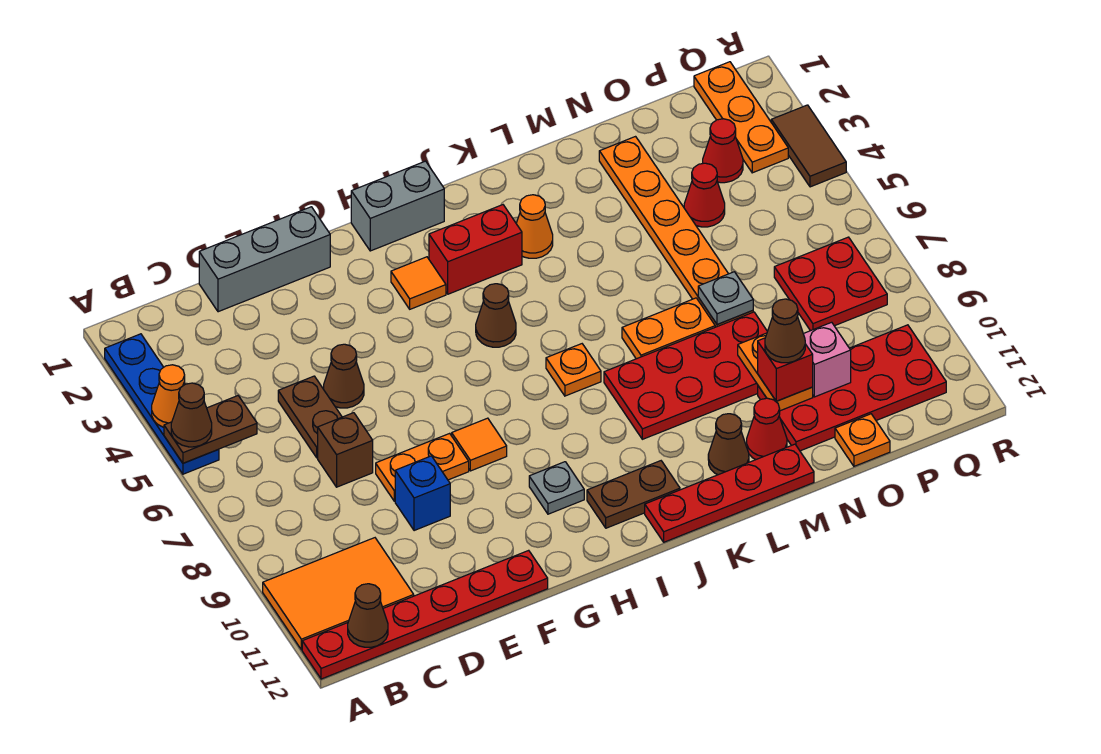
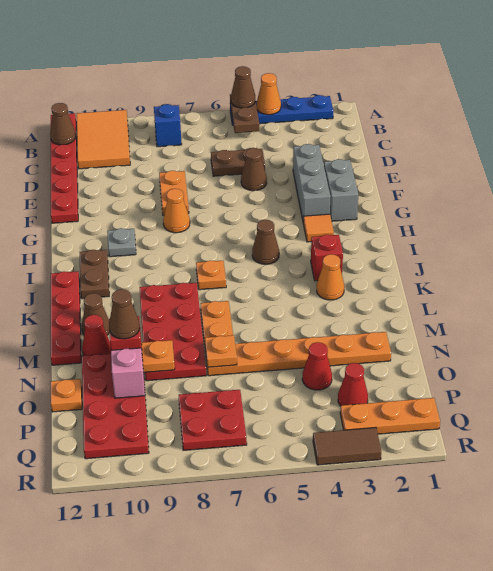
grey 1x3 brick [199,207,330,312] -> grey 1x3 brick moved to [293,144,331,220]
brown 1x1 brick [318,413,373,487] -> none
blue 1x1 brick [395,456,450,531] -> blue 1x1 brick moved to [154,104,182,147]
orange 1x1 tile [452,418,507,471] -> orange 1x1 cone [163,189,190,233]
grey 1x2 brick [351,161,444,251] -> grey 1x2 brick moved to [324,159,358,221]
red 1x2 brick [429,205,522,294] -> red 1x1 brick [311,235,343,281]
grey 1x1 plate [698,272,753,325] -> orange 1x1 plate [205,335,237,367]

